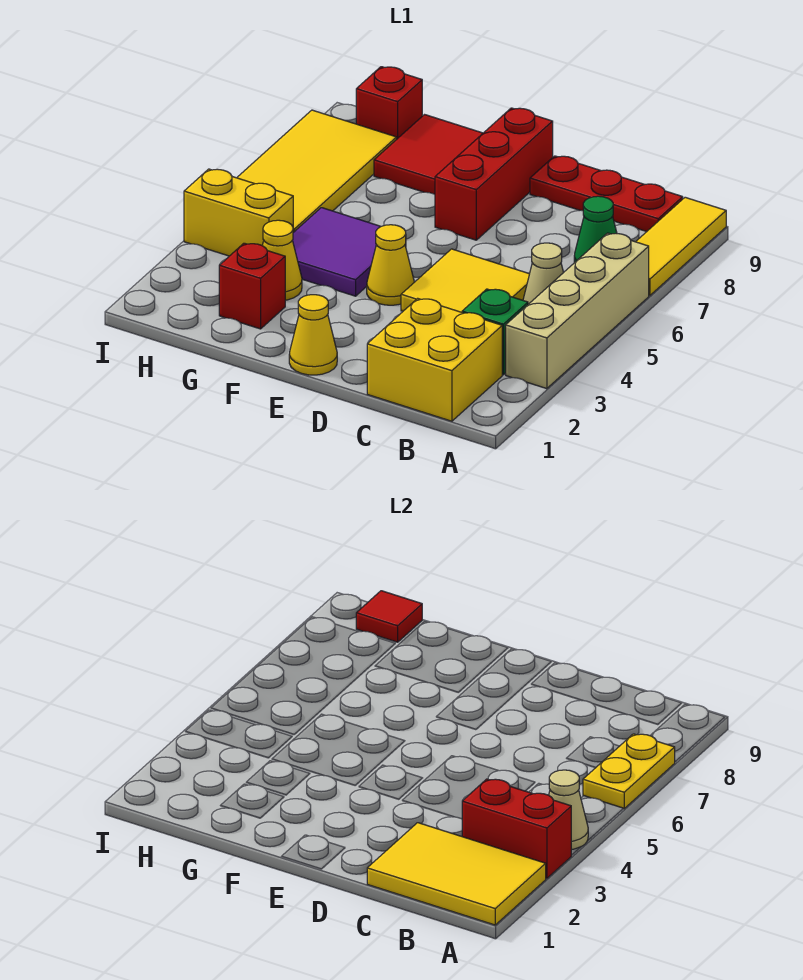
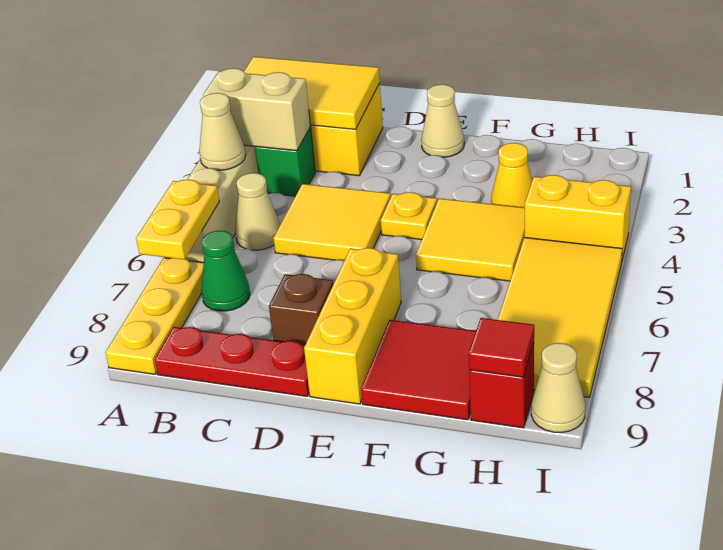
red 1x2 brick [462,779,571,879] -> tan 1x2 brick [203,68,311,151]
yellow 1x3 tile [636,197,726,295] -> yellow 1x3 plate [105,258,204,374]
none -> brown 1x1 brick [269,274,333,345]
yellow 1x1 cone [289,295,337,375] -> tan 1x1 cone [421,85,464,157]
yellow 1x1 cone [367,225,414,305] -> yellow 1x1 plate [381,192,437,240]
red 1x3 brick [435,108,553,240] -> yellow 1x3 brick [304,248,401,404]
purple 2x2 tile [293,208,406,296] -> yellow 2x2 tile [416,199,525,281]
red 1x1 brick [219,243,285,329] -> none
none -> tan 1x1 cone [531,343,585,432]

